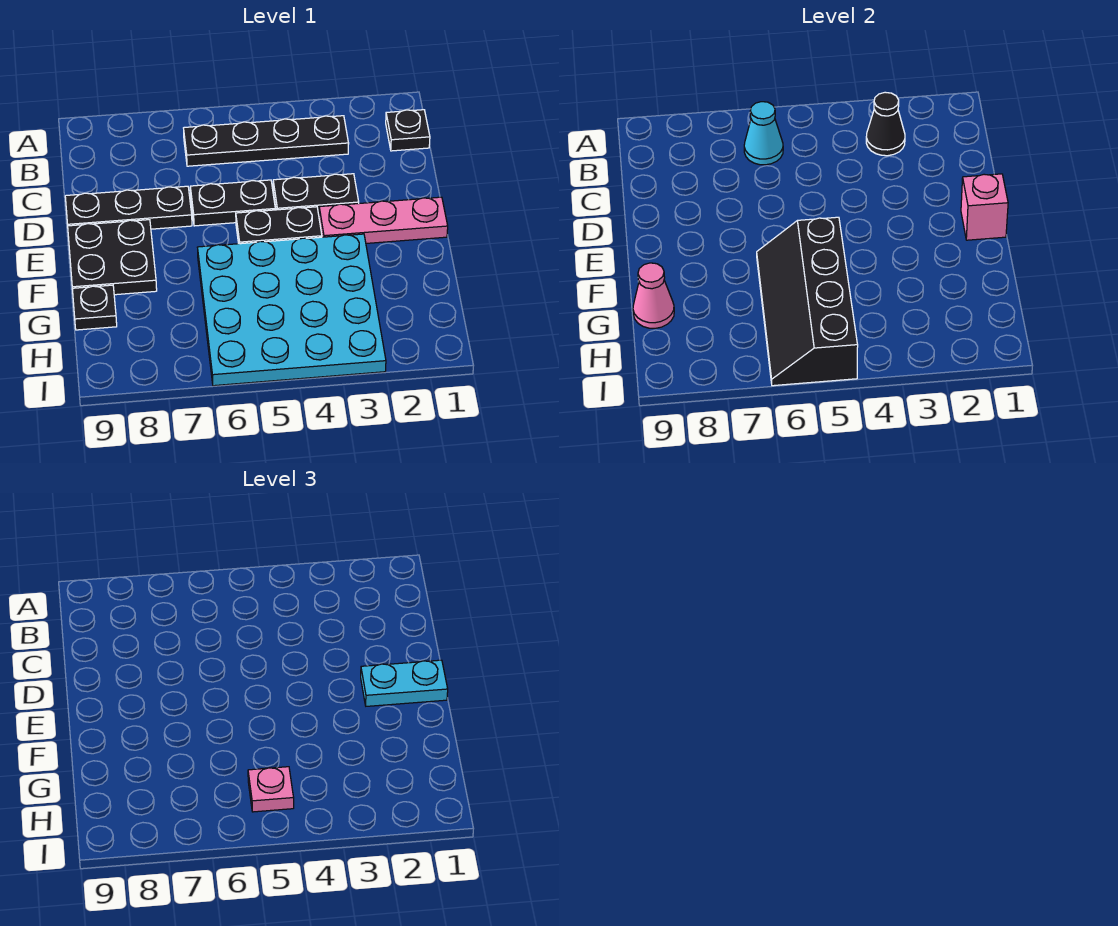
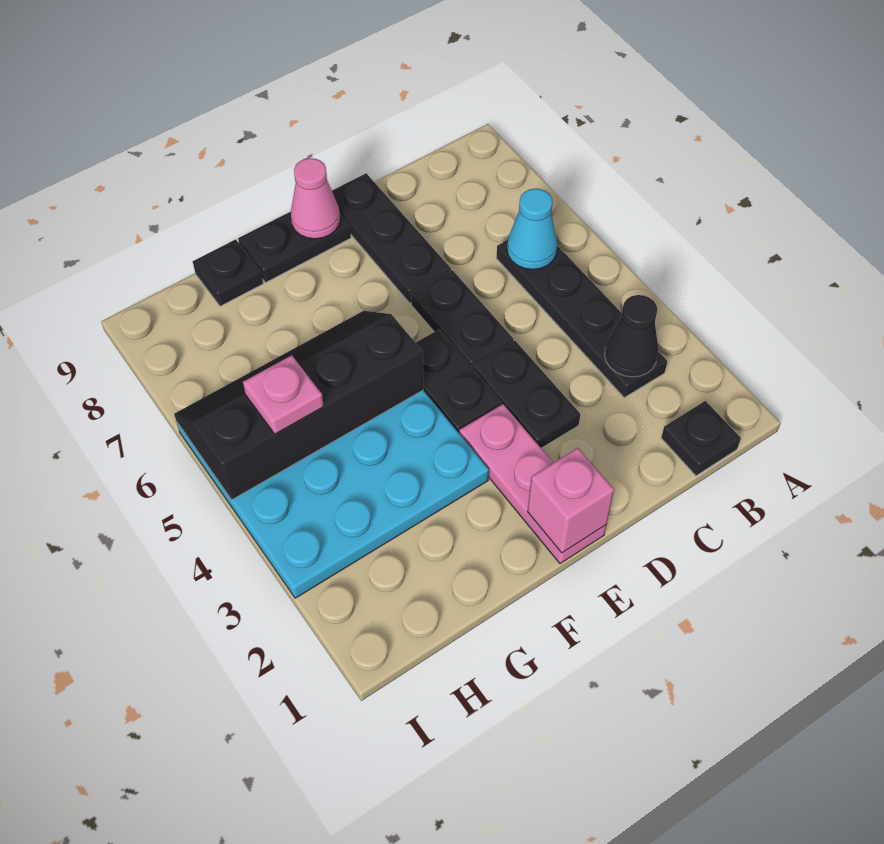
cyan 1x2 plate [361,660,448,706] -> none
black 2x2 plate [68,220,157,295] -> black 1x2 plate [238,212,351,283]
pink 1x1 cone [633,263,674,328] -> pink 1x1 cone moved to [291,158,340,239]

